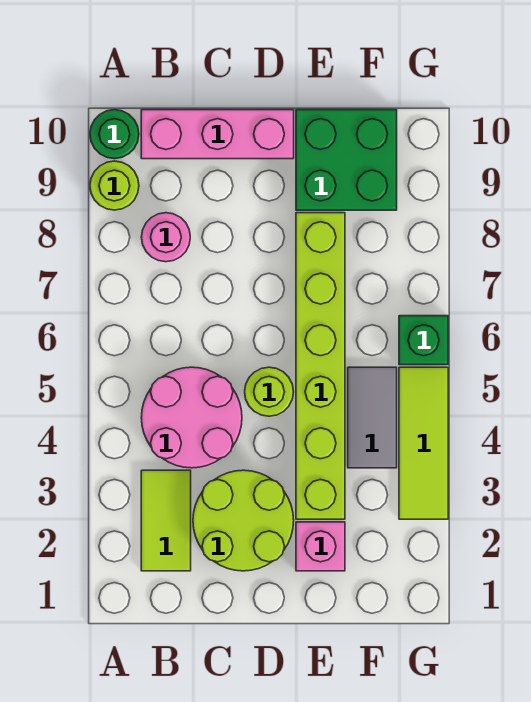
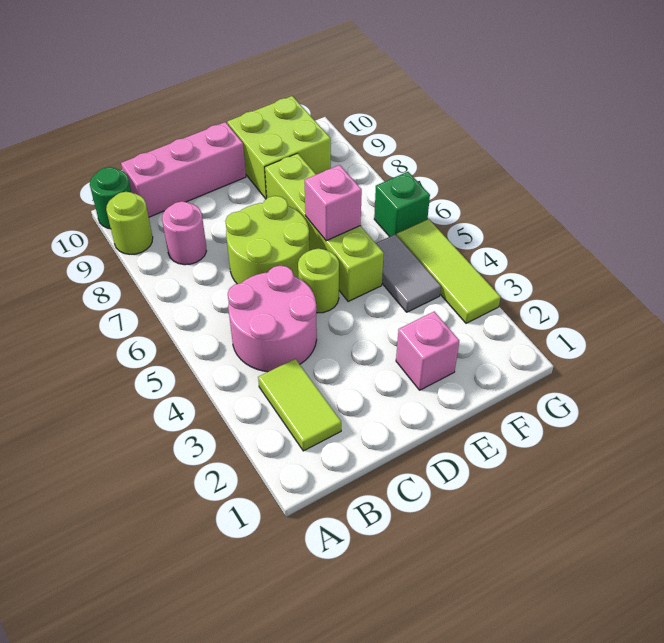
lime 2x2 round brick [193,470,294,571] -> lime 2x2 round brick moved to [226,196,309,284]
lime 1x6 brick [296,213,345,519] -> lime 1x4 brick [265,153,384,301]
none -> pink 1x1 brick [305,165,362,241]
green 2x2 brick [296,110,397,210] -> lime 2x2 brick [227,96,331,199]

